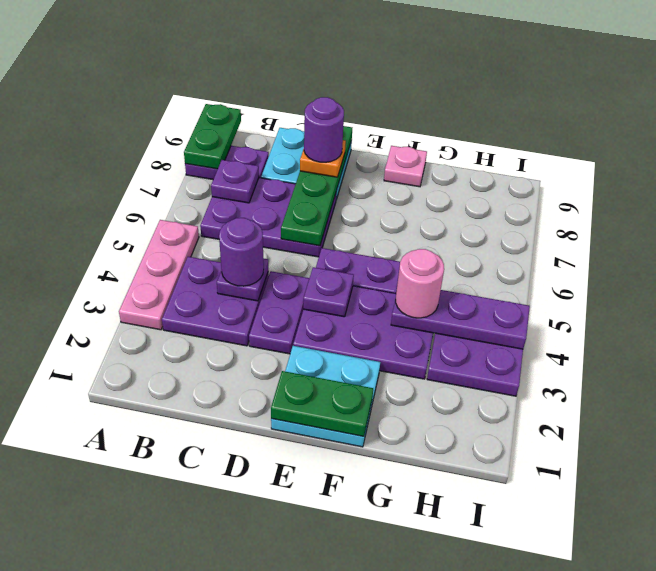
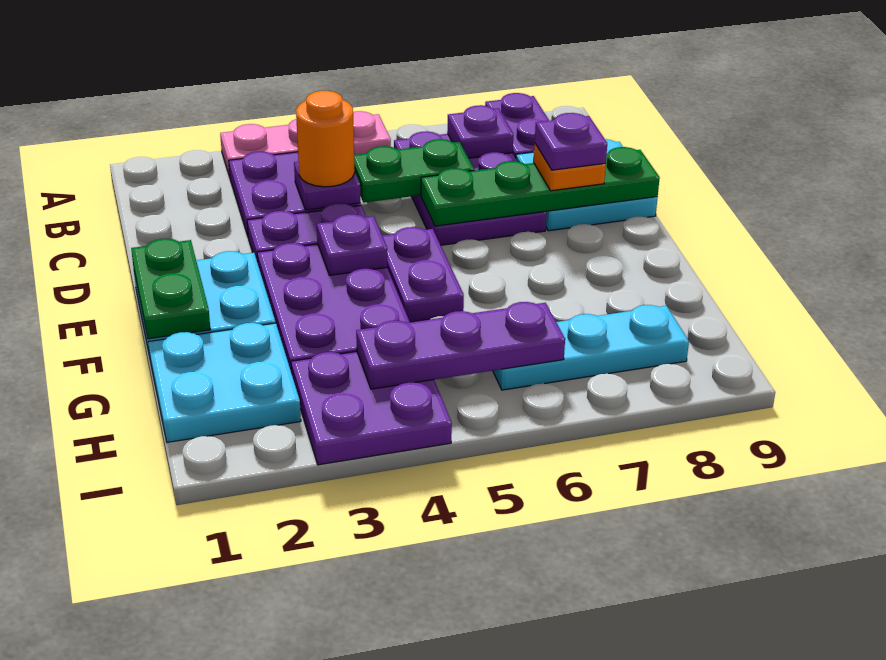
green 1x2 plate [184,104,241,169] -> green 1x2 plate moved to [354,139,474,203]
purple 1x1 round brick [219,218,264,286] -> orange 1x1 round brick [296,91,355,187]
purple 1x1 round brick [304,97,344,162] -> purple 1x1 plate [535,113,607,170]
pink 1x1 plate [384,146,427,187] -> none
none -> cyan 2x2 plate [148,323,301,442]
purple 1x3 plate [391,290,530,349] -> purple 1x3 plate turned to [356,302,565,389]
pink 1x1 round brick [396,249,444,318] -> none
none -> cyan 1x3 plate [493,305,689,390]

